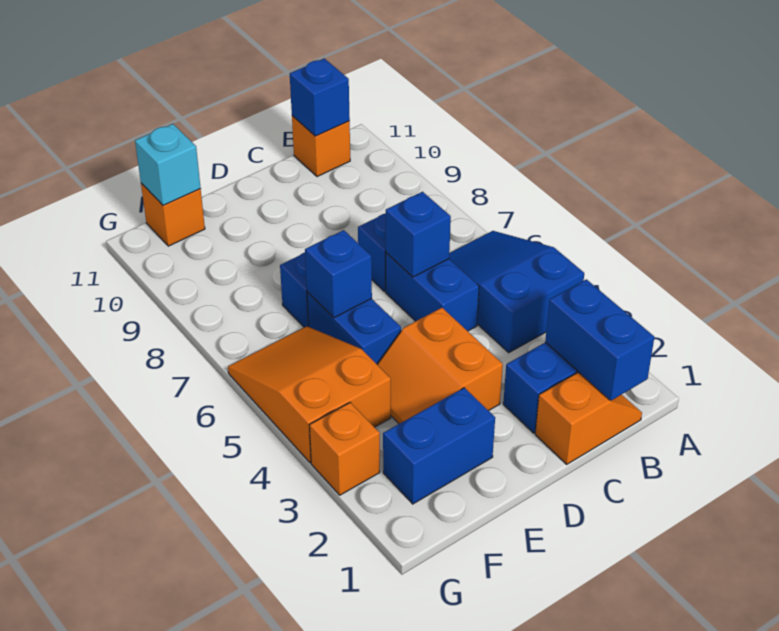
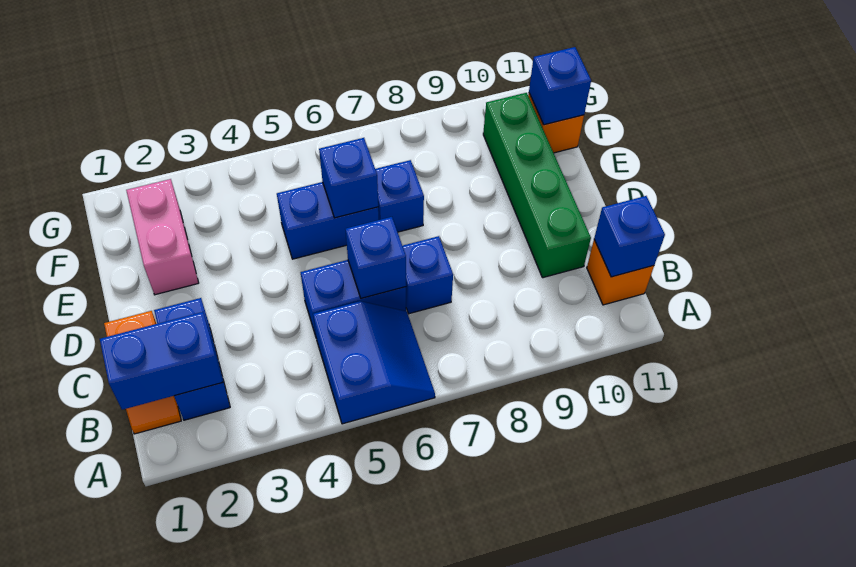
blue 2x3 slope [449,231,584,353] -> blue 2x2 slope [313,301,435,424]
none -> green 1x4 brick [483,93,591,278]
orange 2x2 slope [377,308,503,424] -> none
blue 1x2 brick [383,388,495,504] -> pink 1x2 brick [126,179,198,295]
orange 2x3 slope [228,326,391,463] -> none
cyan 1x1 brick [135,124,201,206] -> blue 1x1 brick [529,47,591,125]
orange 1x1 brick [309,402,380,495] -> none

